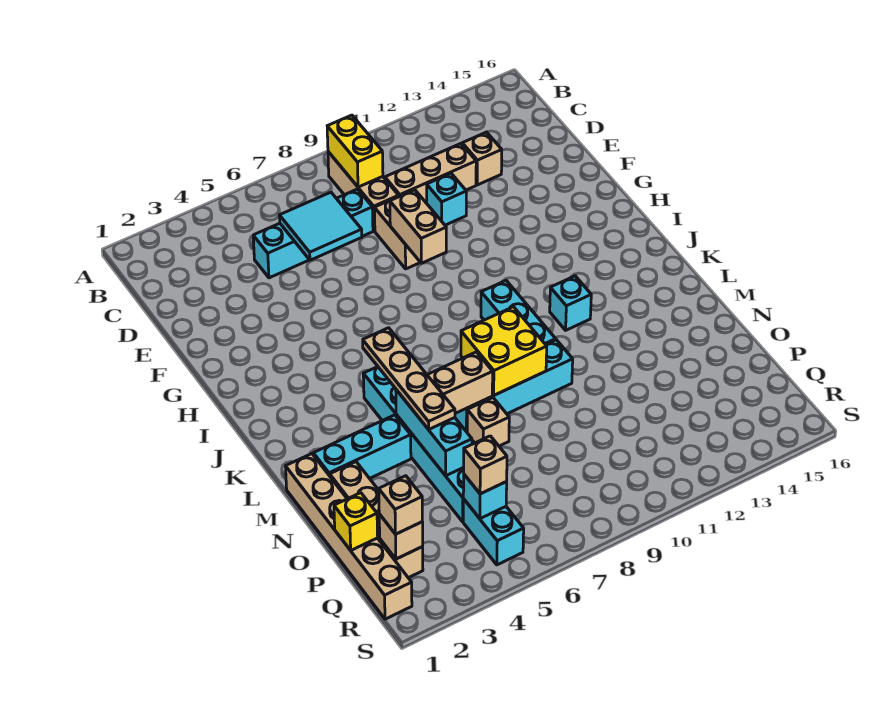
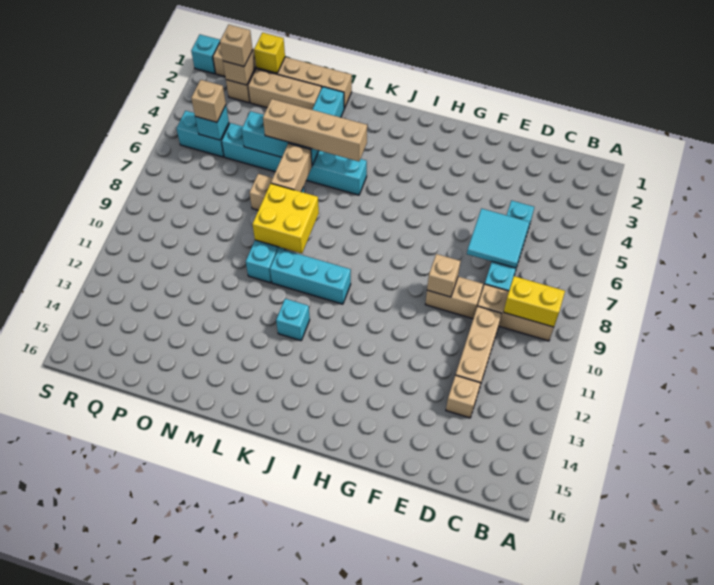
cyan 1x1 brick [427,174,466,225] -> cyan 1x1 brick moved to [191,35,220,74]
tan 1x2 brick [390,190,446,263] -> tan 1x1 brick [427,254,460,297]
tan 1x4 plate [363,328,455,430] -> tan 1x4 brick [263,99,367,161]

